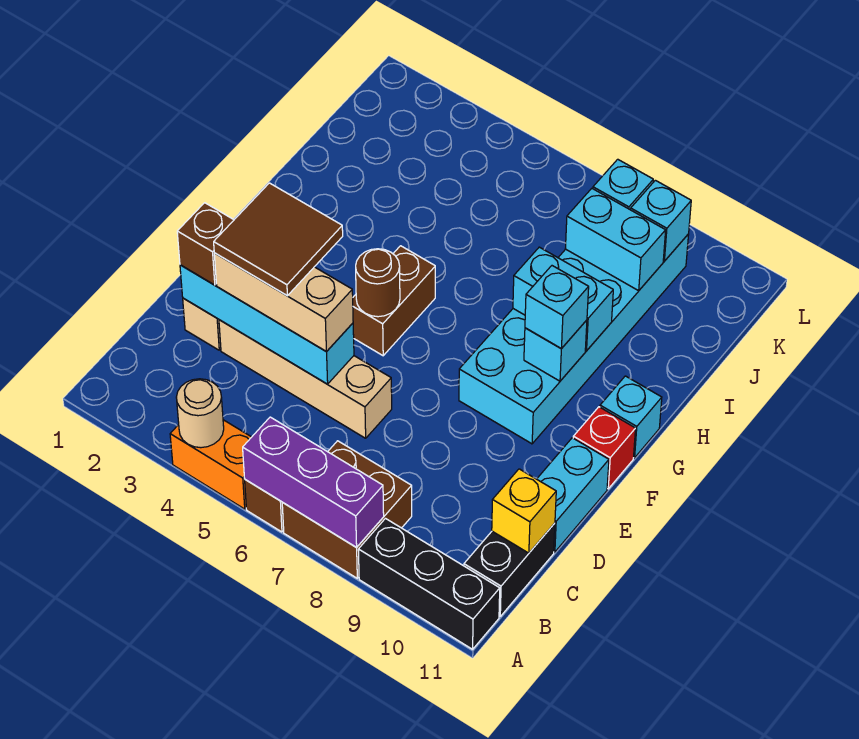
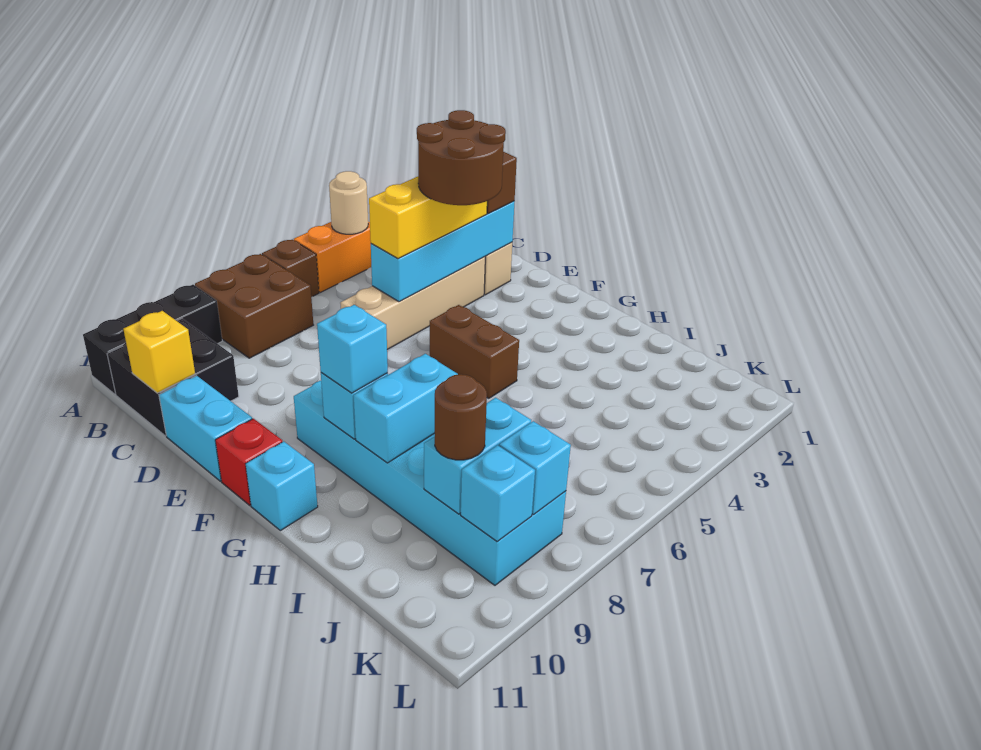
purple 1x3 brick [243,417,384,548] -> none
black 1x2 brick [464,523,555,616] -> black 2x2 brick [107,319,239,436]
tan 1x3 brick [214,253,353,352] -> yellow 1x3 brick [369,177,487,259]
brown 2x2 tile [214,183,343,296] -> brown 2x2 round brick [417,110,506,205]
brown 1x1 round brick [356,249,400,317] -> brown 1x1 round brick moved to [435,374,487,460]

